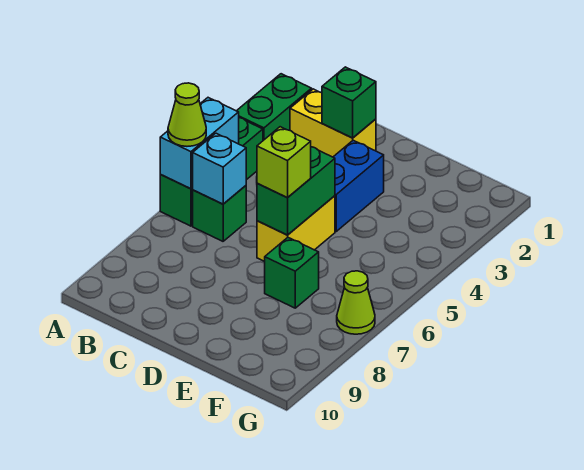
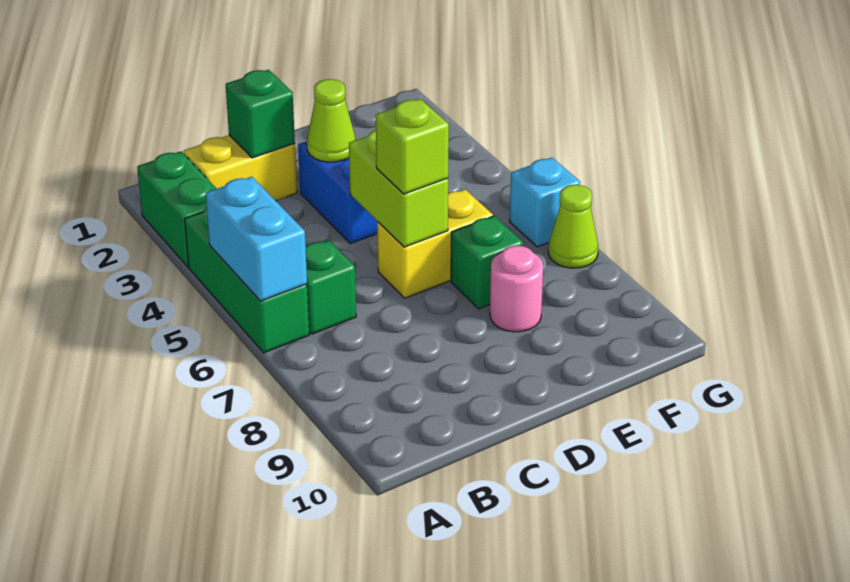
lime 1x1 cone [168,83,206,146] -> lime 1x1 cone moved to [307,79,355,162]
cyan 1x1 brick [193,133,246,204] -> cyan 1x1 brick moved to [510,158,580,247]
yellow 1x2 brick [257,196,335,262] -> yellow 1x2 brick turned to [377,189,493,298]
green 1x2 brick [257,147,335,235] -> lime 1x2 brick [349,130,448,247]
none -> pink 1x1 round brick [490,246,543,332]

